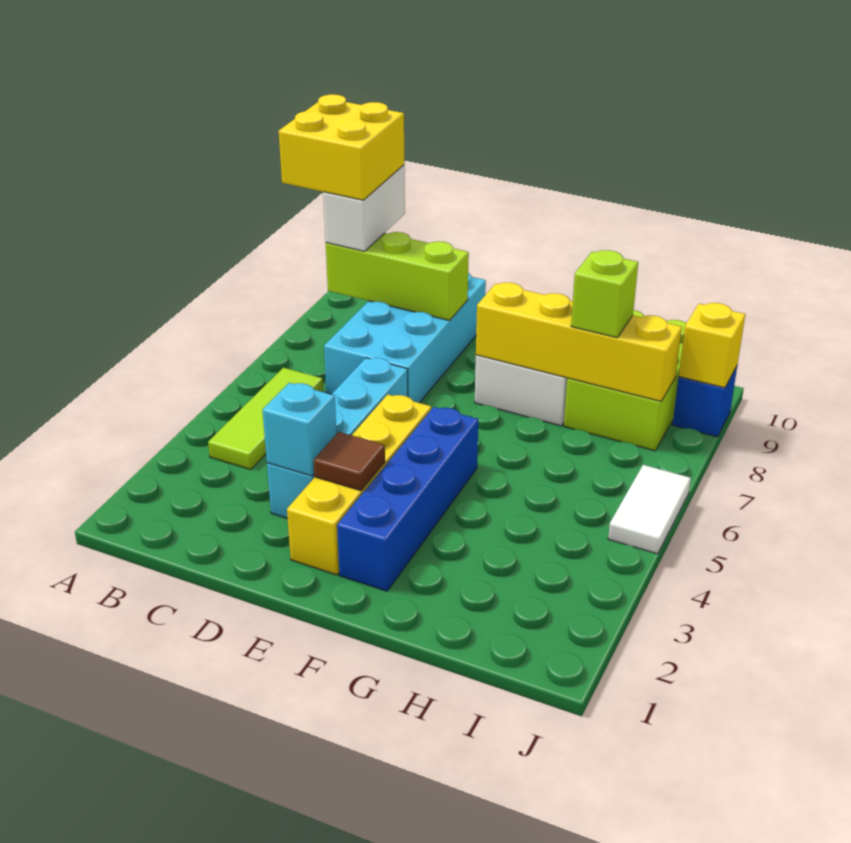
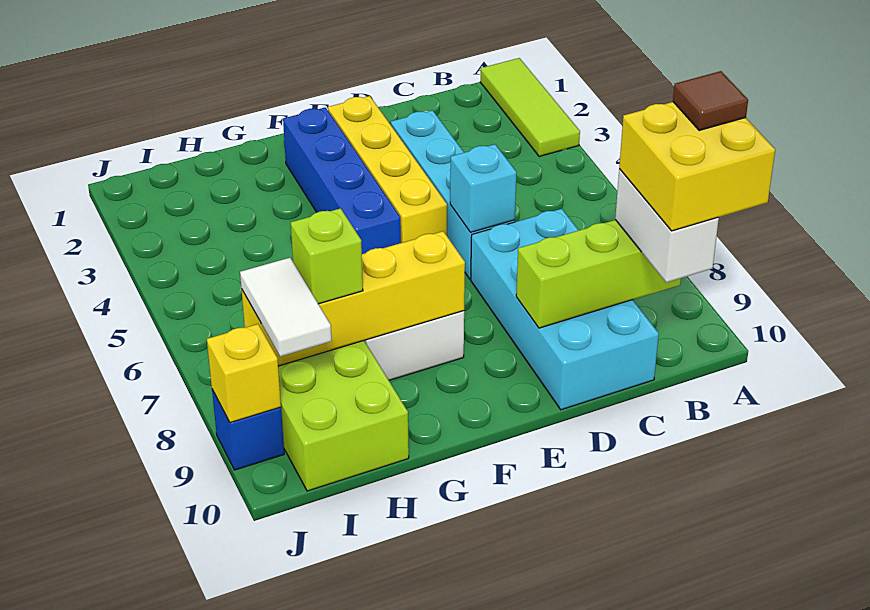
lime 1x3 tile [208,368,323,470] -> lime 1x3 tile moved to [480,58,580,157]
cyan 1x1 brick [263,383,336,476] -> cyan 1x1 brick moved to [450,144,516,232]
brown 1x1 tile [314,432,385,491] -> brown 1x1 tile moved to [673,71,748,131]
white 1x2 tile [608,465,691,554] -> white 1x2 tile moved to [240,258,331,357]

